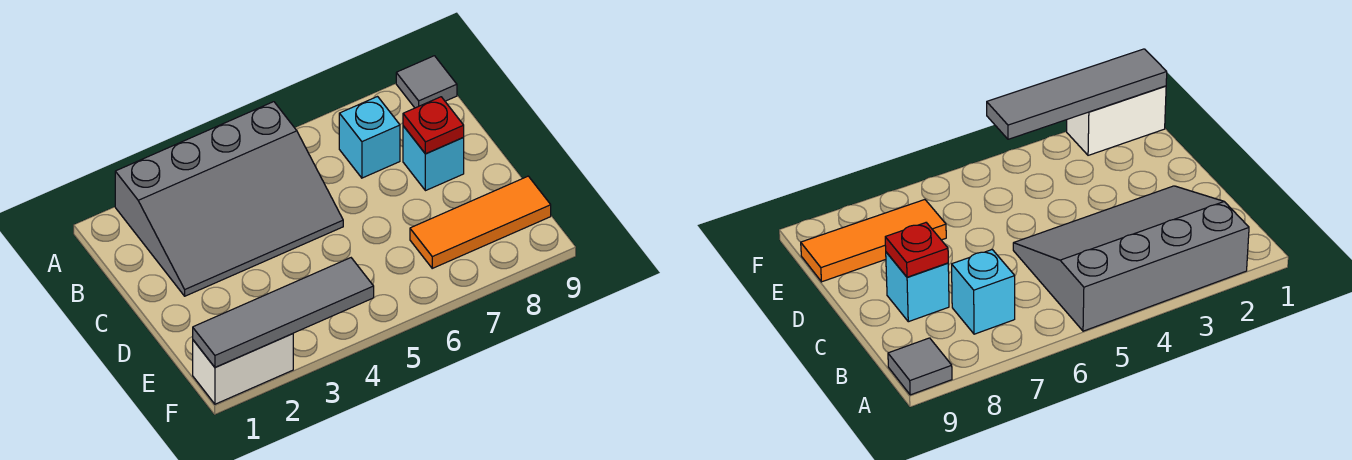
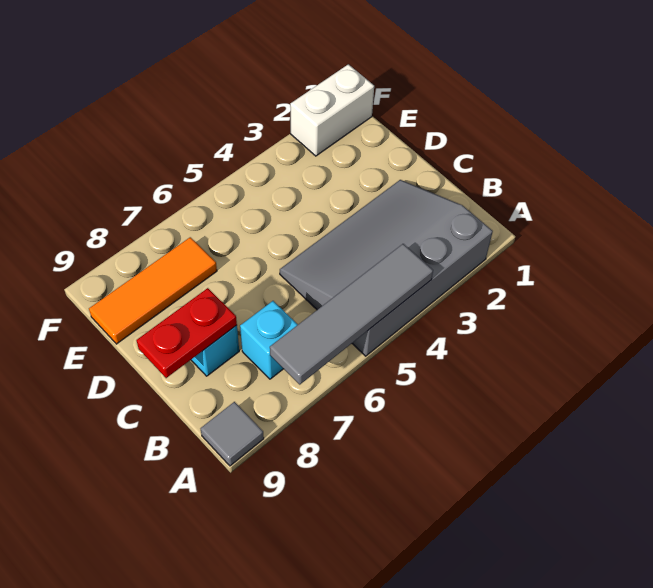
red 1x1 plate [403,97,464,154] -> red 1x2 plate [137,288,237,378]
grey 1x4 tile [193,258,374,367] -> grey 1x4 tile moved to [270,244,433,384]

